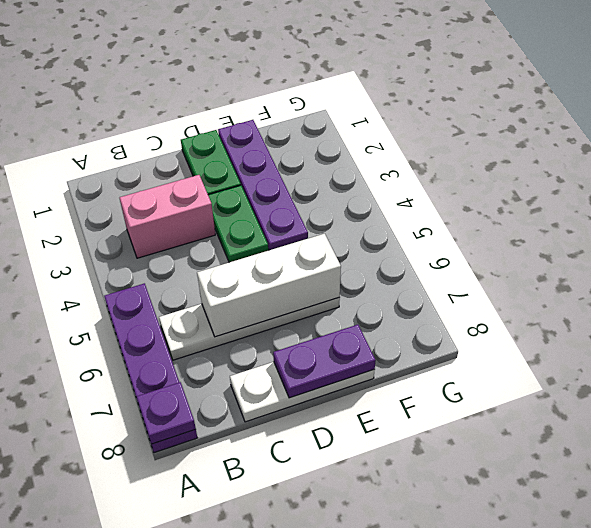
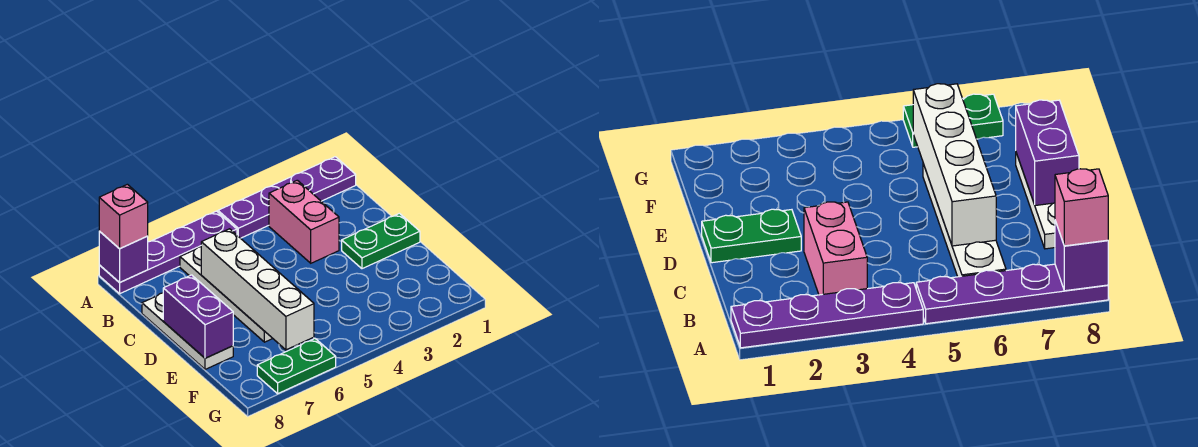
purple 1x1 plate [137,382,196,444] -> purple 1x1 brick [99,231,148,283]
none -> pink 1x1 brick [99,184,148,249]
white 1x3 brick [197,234,341,337] -> white 1x4 brick [201,229,314,350]
green 1x2 plate [208,185,268,262] -> green 1x2 plate moved to [257,338,336,394]
purple 1x2 plate [273,325,376,398] -> purple 1x2 brick [163,275,233,358]
purple 1x4 plate [218,120,308,250] -> purple 1x4 plate moved to [218,157,356,238]

